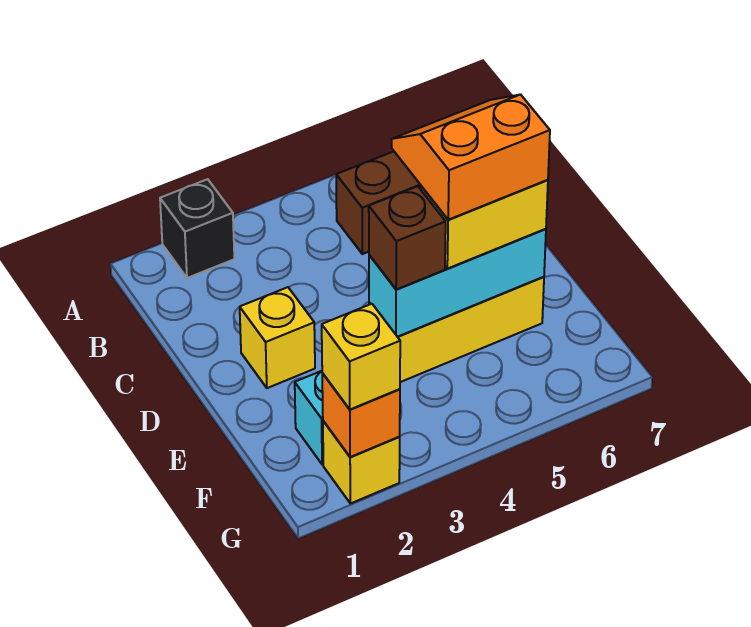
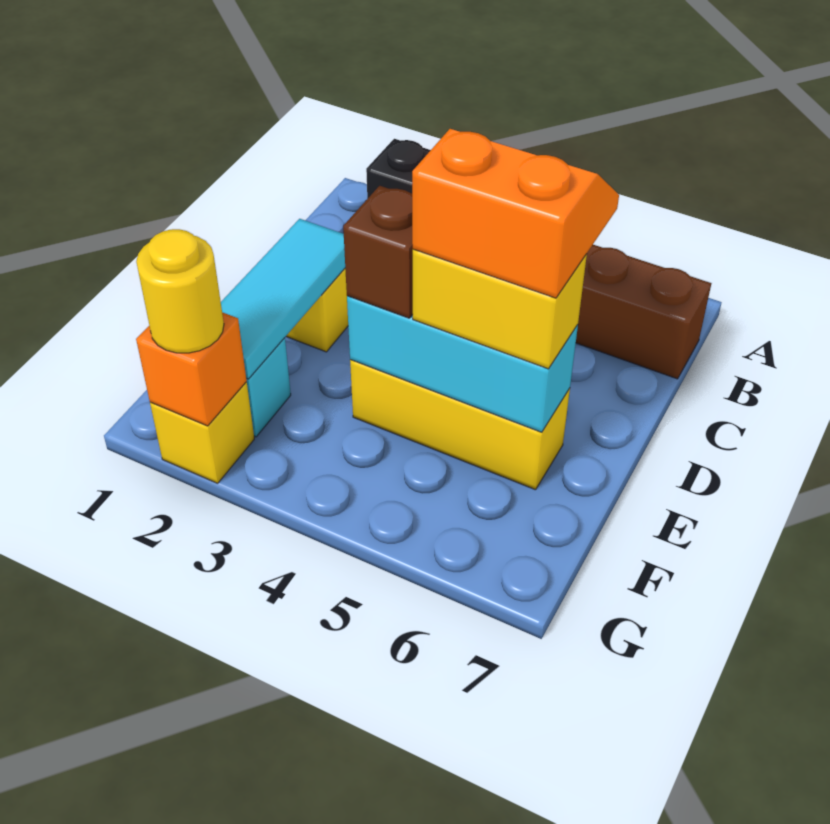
none -> cyan 1x3 tile [221,219,345,379]
yellow 1x1 brick [322,304,400,409] -> yellow 1x1 round brick [136,229,224,353]

